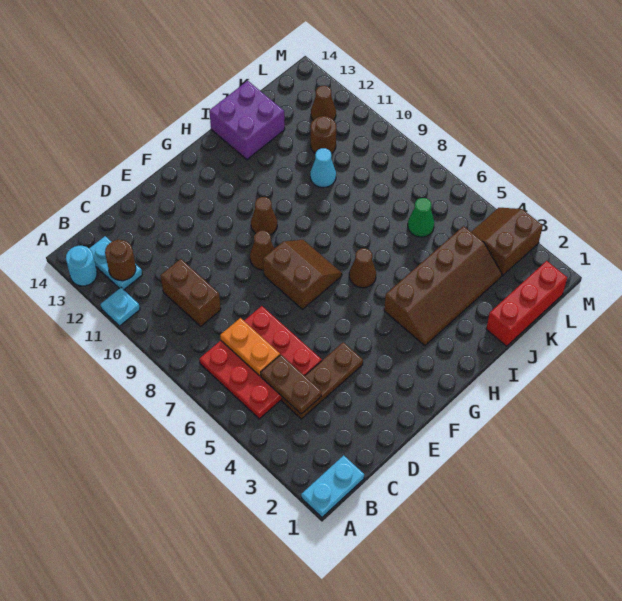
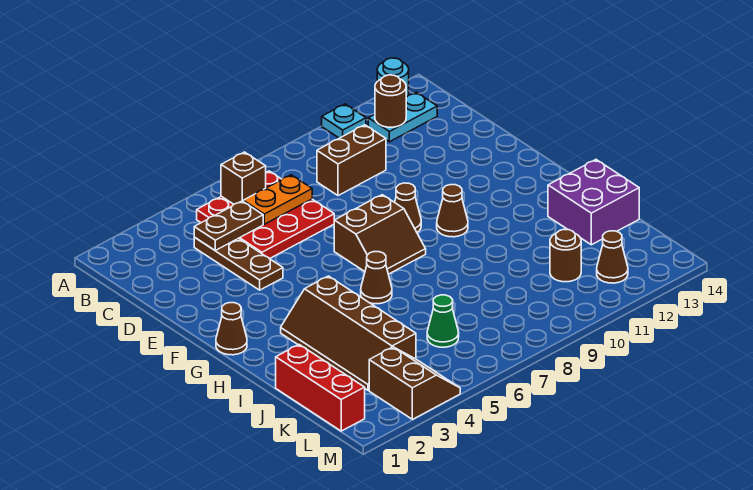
cyan 1x2 plate [301,455,364,517] -> none
none -> brown 1x1 brick [221,152,266,204]
none -> brown 1x1 cone [216,303,247,355]
cyan 1x1 cone [310,148,336,187] -> none

